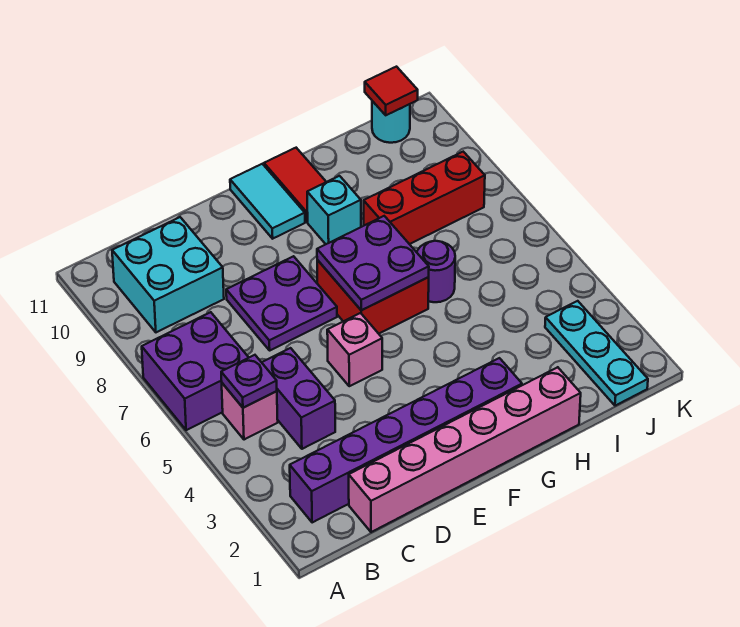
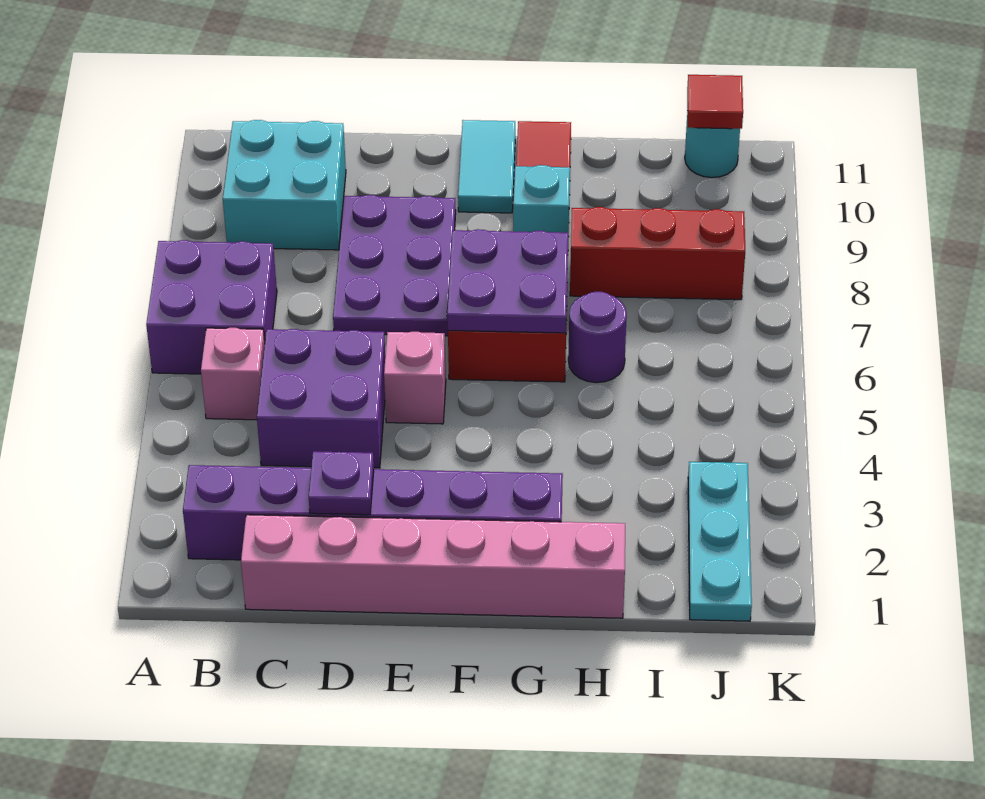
purple 1x1 plate [221,355,277,408] -> purple 1x1 plate moved to [309,451,374,515]
purple 1x2 brick [262,348,335,449] -> purple 2x2 brick [257,329,385,468]
purple 2x2 plate [226,256,337,350] -> purple 2x3 plate [333,195,456,336]

